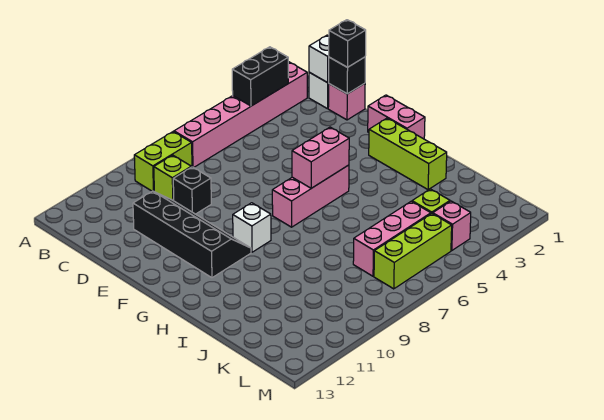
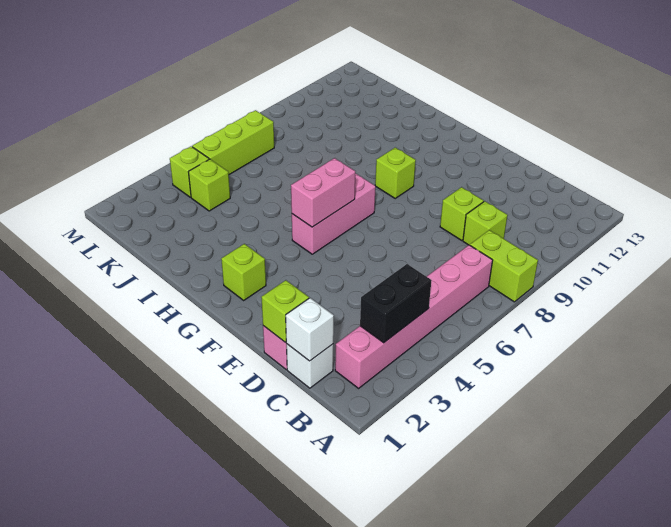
lime 1x2 brick [134,132,192,191] -> lime 1x2 brick turned to [470,230,538,302]
black 1x1 brick [329,57,365,94] -> lime 1x1 brick [261,280,309,342]
black 1x1 brick [329,20,366,67] -> none
black 1x1 brick [173,167,211,214] -> lime 1x1 brick [440,187,484,241]
black 2x4 slope [133,191,251,278] -> none
pink 1x2 brick [368,95,425,139] -> none
lime 1x3 brick [369,118,447,190] -> lime 1x1 brick [221,244,266,300]
white 1x1 brick [233,203,271,252] -> lime 1x1 brick [375,148,416,198]
pink 1x3 brick [353,201,431,276] -> none
pink 1x1 brick [433,201,471,251] -> lime 1x1 brick [170,146,209,197]

